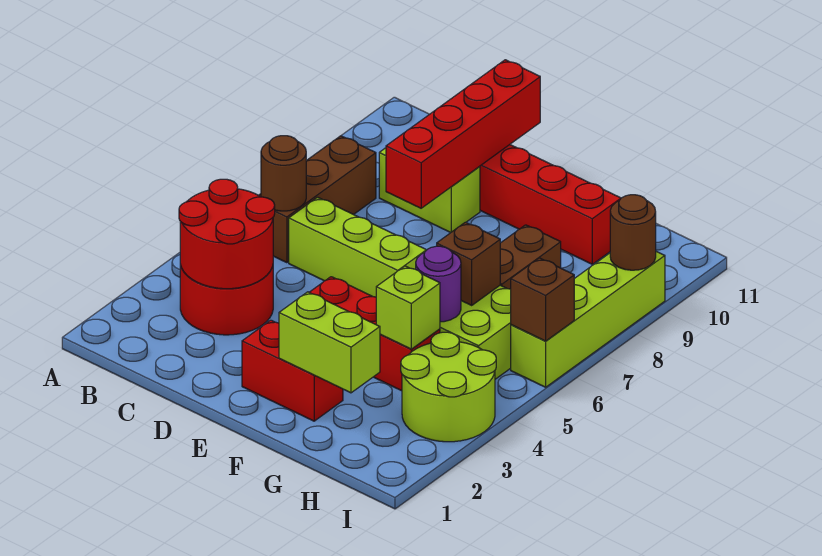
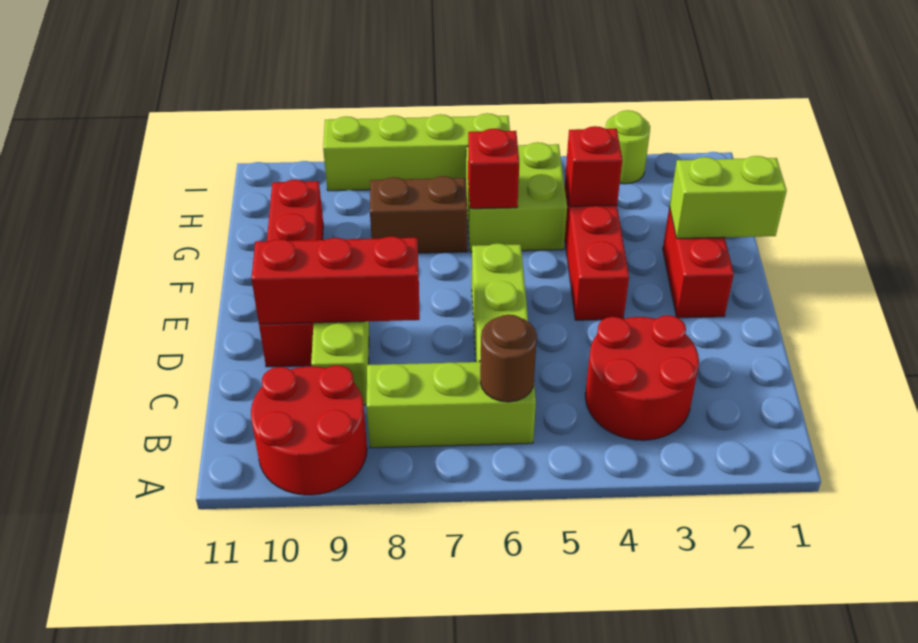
red 2x2 round brick [179,179,275,289] -> red 2x2 round brick moved to [251,365,367,495]
brown 1x3 brick [259,136,376,263] -> lime 1x3 brick [366,362,536,448]
red 1x4 brick [386,60,540,208] -> red 1x3 brick [251,236,420,324]
lime 1x2 brick [279,292,380,393] -> lime 1x2 brick turned to [670,156,787,239]
lime 1x1 brick [376,266,440,349] -> red 1x1 brick [565,126,622,206]
purple 1x1 round brick [416,246,461,322] -> none
brown 1x1 brick [437,222,500,305] -> red 1x1 brick [468,129,519,209]
lime 2x2 round brick [401,332,496,442] -> lime 1x1 round brick [606,110,650,184]
brown 1x1 brick [511,258,574,341] -> none
brown 1x1 round brick [610,195,656,270] -> none

